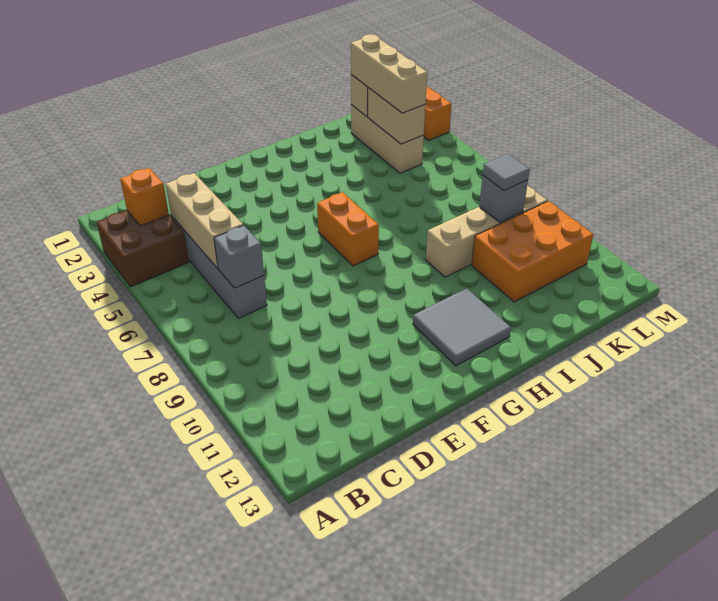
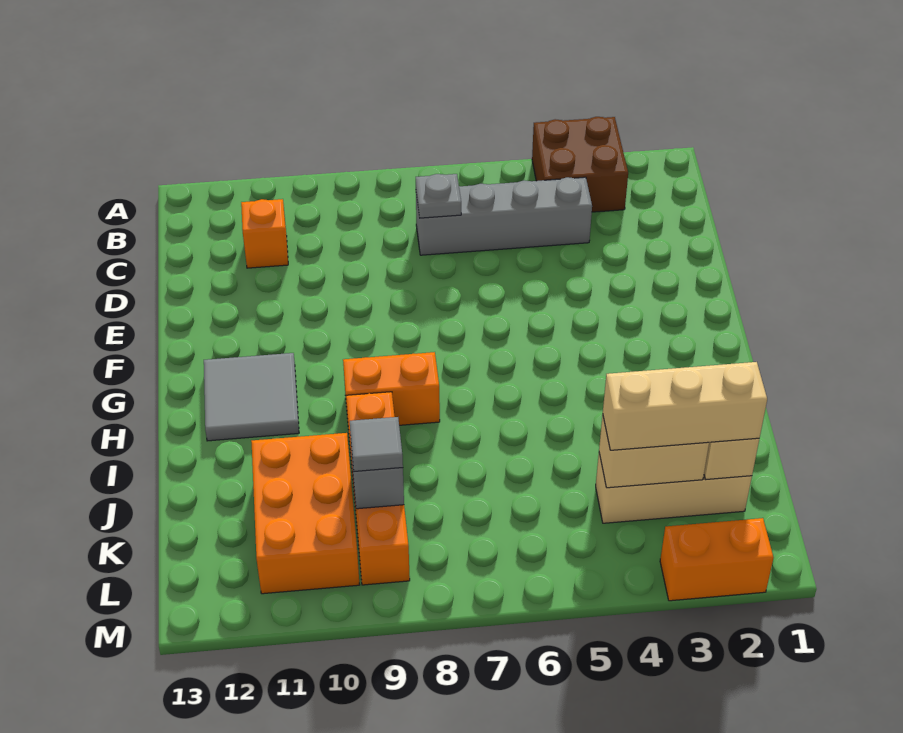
orange 1x1 brick [120,168,169,226] -> orange 1x1 brick moved to [241,199,288,268]
tan 1x3 brick [166,173,243,268] -> none
grey 1x1 brick [214,225,264,288] -> grey 1x1 plate [416,174,461,218]
orange 1x2 brick [317,192,379,266] -> orange 1x2 brick moved to [343,352,440,425]
tan 1x4 brick [426,185,547,277] -> orange 1x4 brick [346,392,410,585]

